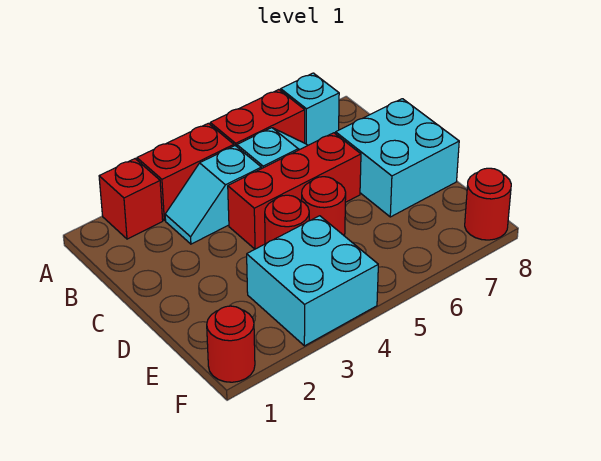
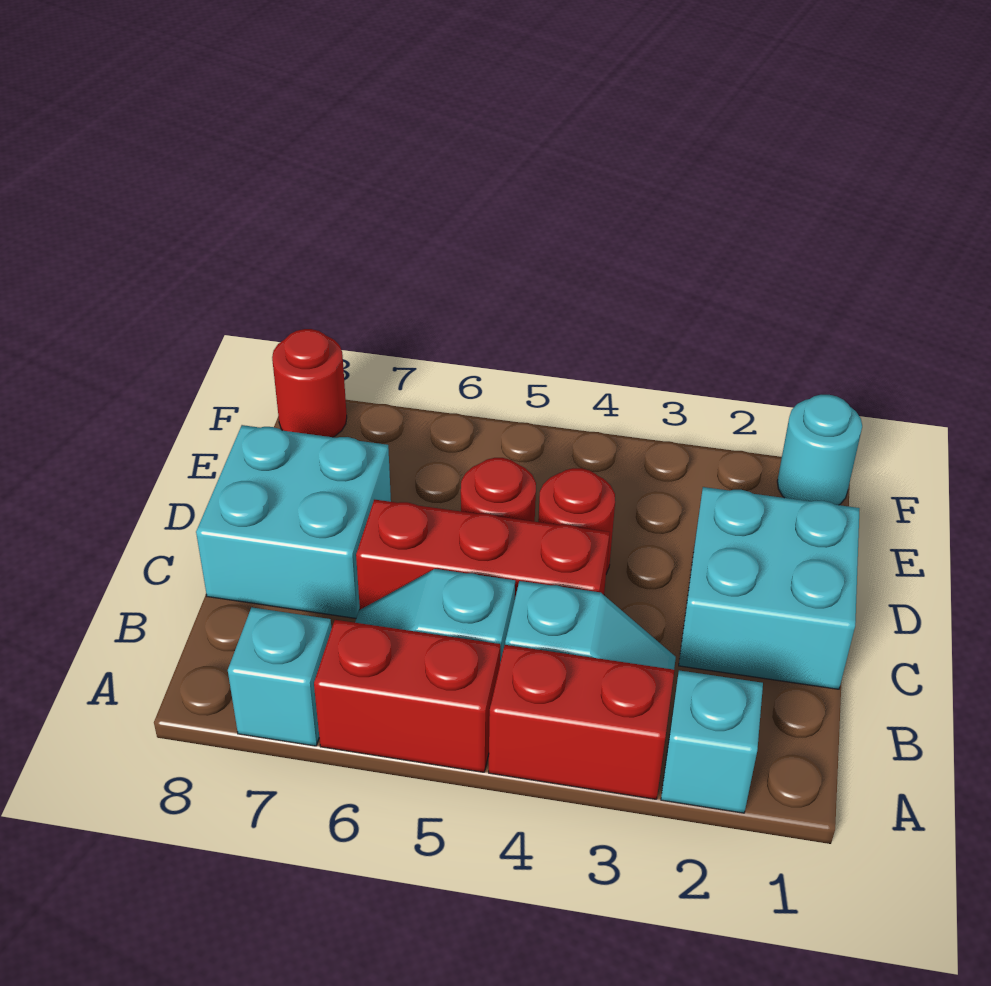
red 1x1 brick [99,159,163,239] -> cyan 1x1 brick [661,670,763,813]
cyan 2x2 brick [247,216,378,346] -> cyan 2x2 brick moved to [679,487,860,689]
red 1x1 round brick [207,306,255,382] -> cyan 1x1 round brick [777,395,862,505]

